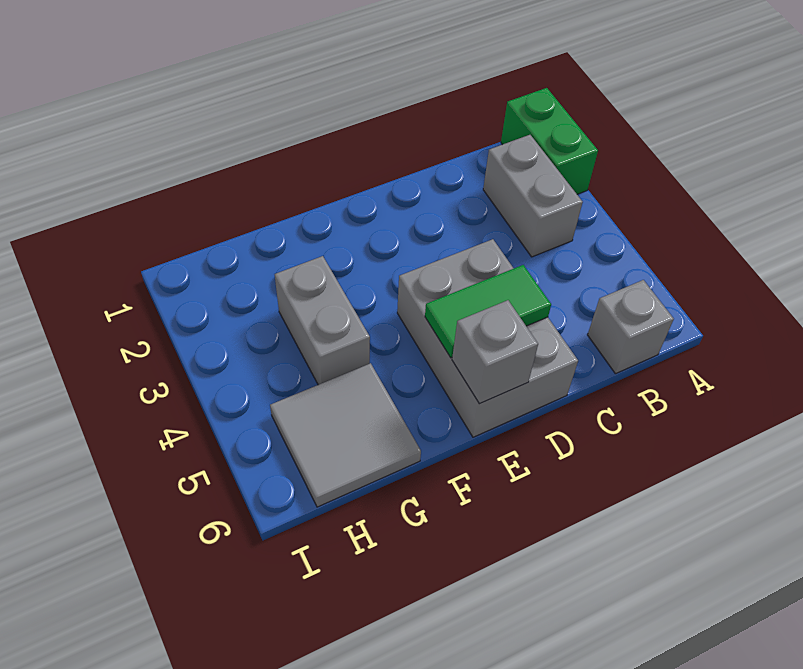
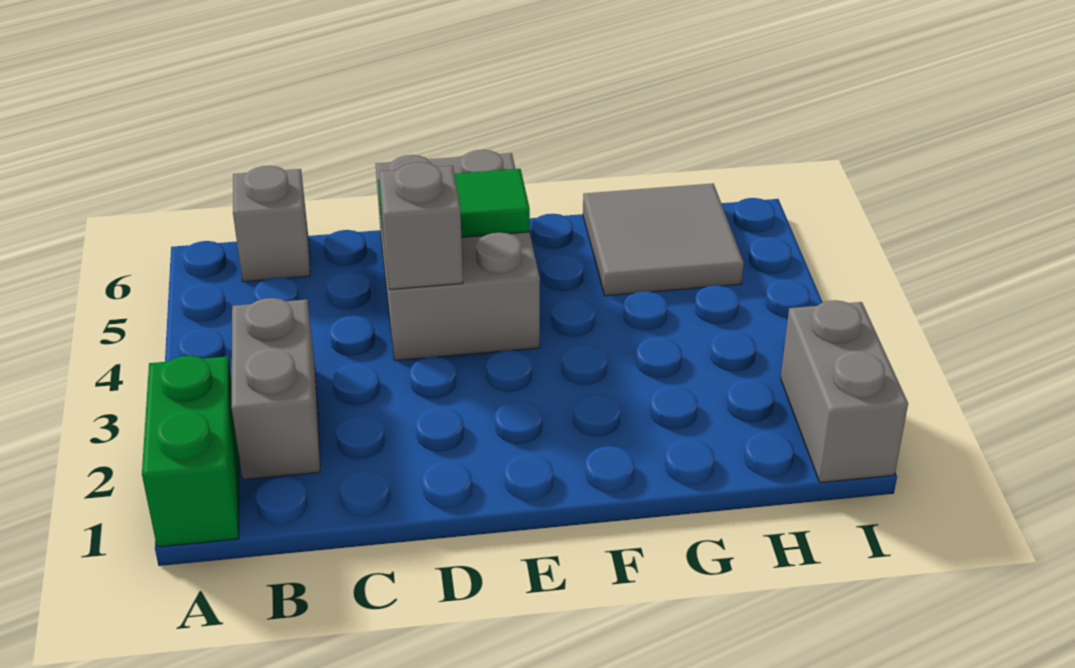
grey 1x1 brick [452,300,538,404] -> grey 1x1 brick moved to [379,162,463,290]
grey 1x2 brick [275,256,370,385] -> grey 1x2 brick moved to [781,300,908,482]

